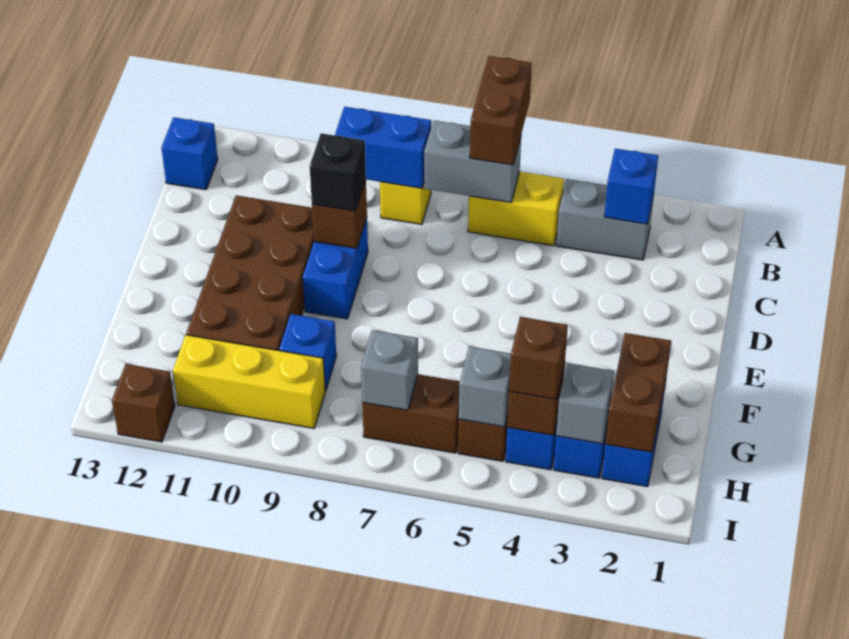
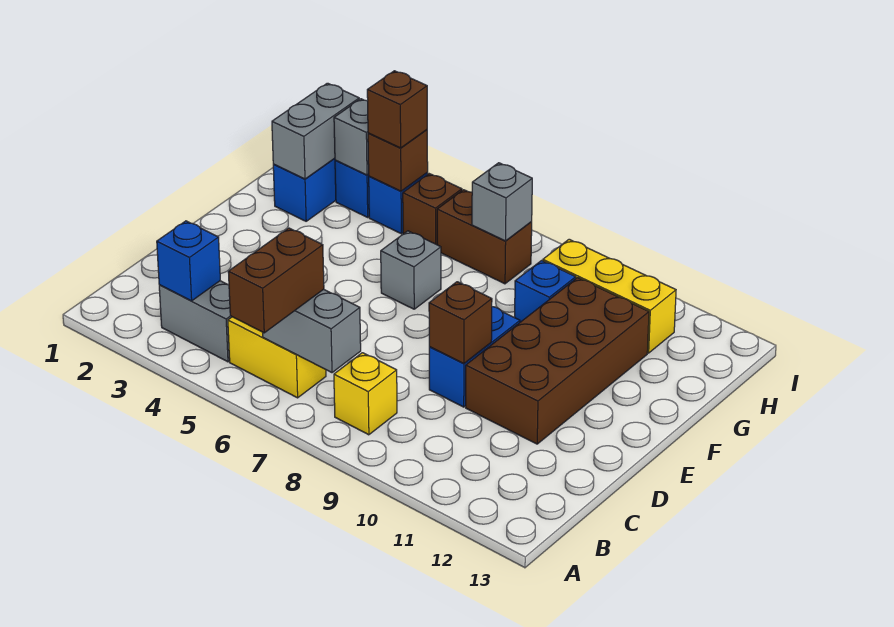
blue 1x2 brick [335,107,431,188] -> none
blue 1x1 brick [161,117,218,190] -> none
black 1x1 brick [310,133,366,211] -> none
brown 1x2 brick [605,333,671,452] -> grey 1x2 brick [272,83,359,179]
grey 1x1 brick [459,346,511,427] -> grey 1x1 brick moved to [381,231,441,309]
brown 1x1 brick [112,364,175,442] -> none

